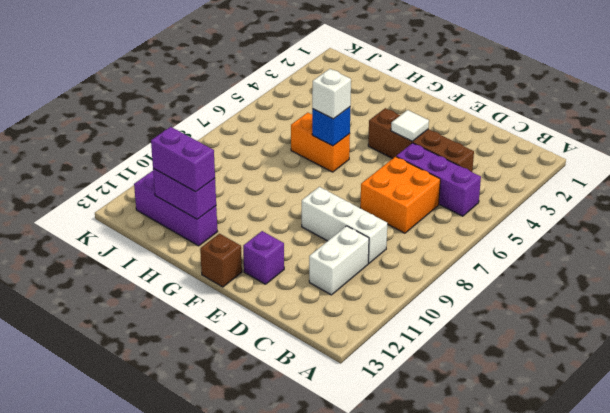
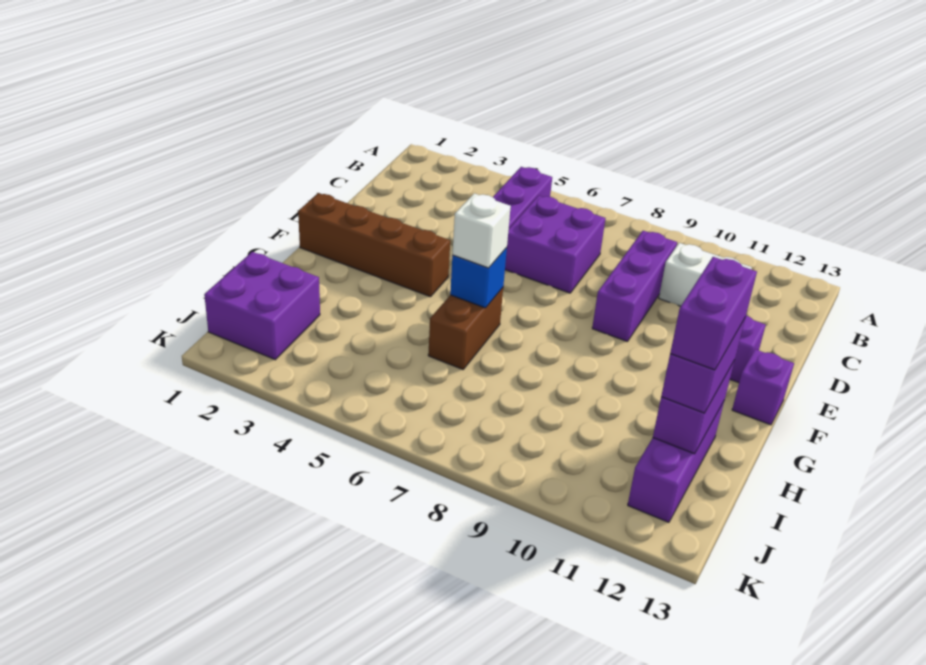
brown 1x4 brick [368,108,474,172] -> brown 1x4 brick turned to [298,193,450,297]
orange 2x2 brick [360,157,440,233] -> purple 2x2 brick [505,195,605,293]
white 1x3 brick [302,187,387,263] -> purple 1x3 brick [592,231,677,342]
white 1x1 tile [391,110,429,141] -> none
brown 1x1 brick [200,234,242,287] -> purple 1x1 brick [732,349,794,425]
orange 1x2 brick [291,113,350,172] -> brown 1x2 brick [428,288,503,369]
none -> purple 1x2 brick [670,257,757,370]
none -> purple 2x2 brick [204,252,320,360]

